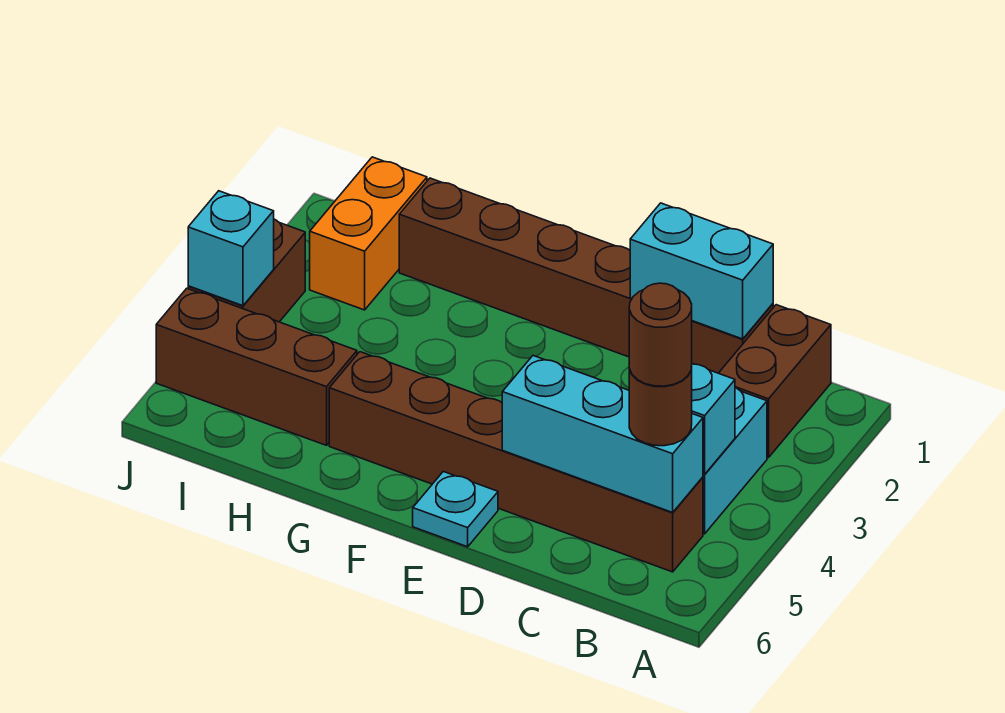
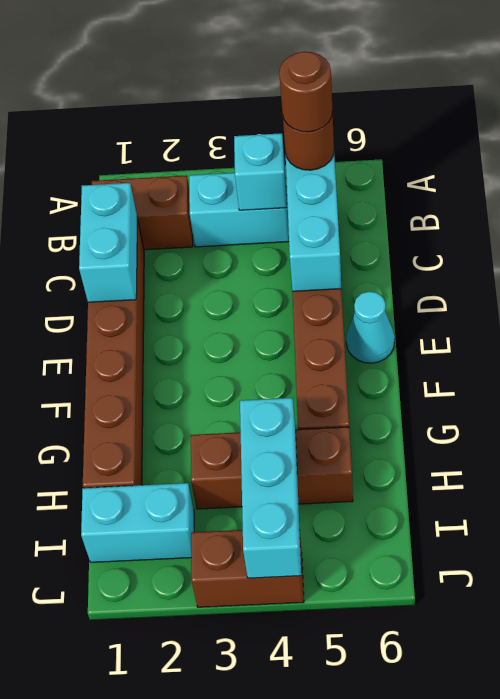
cyan 1x1 plate [413,471,498,547] -> cyan 1x1 cone [346,292,395,363]
brown 1x3 brick [156,288,357,445] -> brown 1x3 brick turned to [191,427,353,509]
orange 1x2 brick [310,157,427,310] -> cyan 1x2 brick [81,483,194,562]
cyan 1x1 brick [188,191,274,306] -> cyan 1x3 brick [240,398,301,578]

